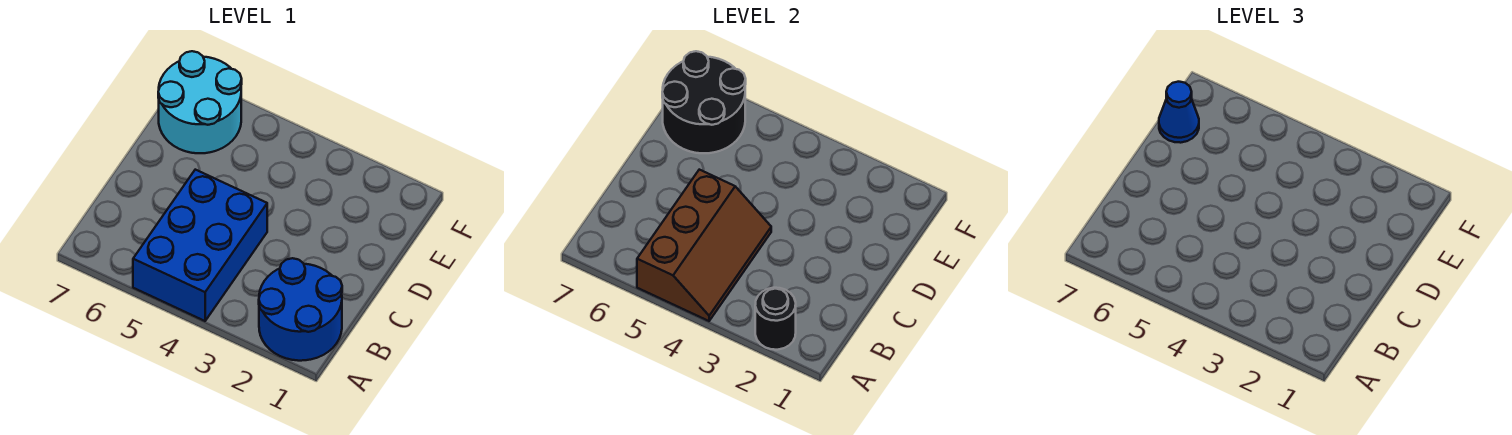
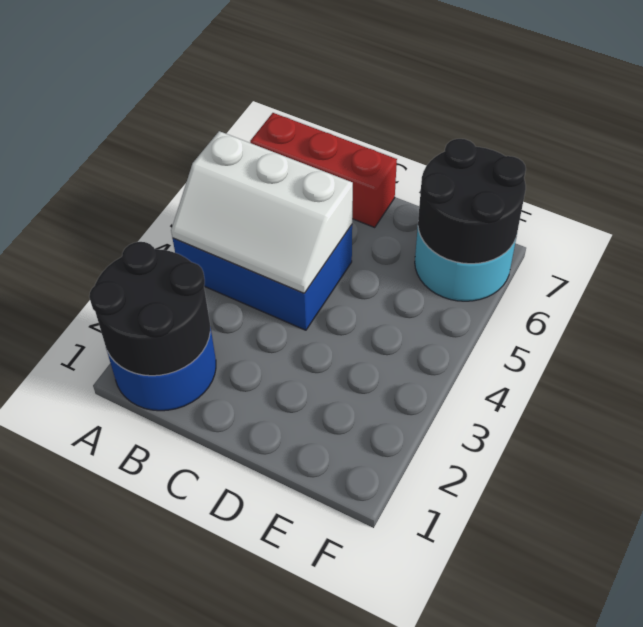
black 1x1 round brick [755,288,796,350] -> black 2x2 round brick [89,242,210,376]
brown 2x3 slope [637,170,771,321] -> white 2x3 slope [171,131,353,293]
none -> red 1x3 brick [250,113,397,227]
blue 1x1 cone [1159,82,1199,143] -> none

